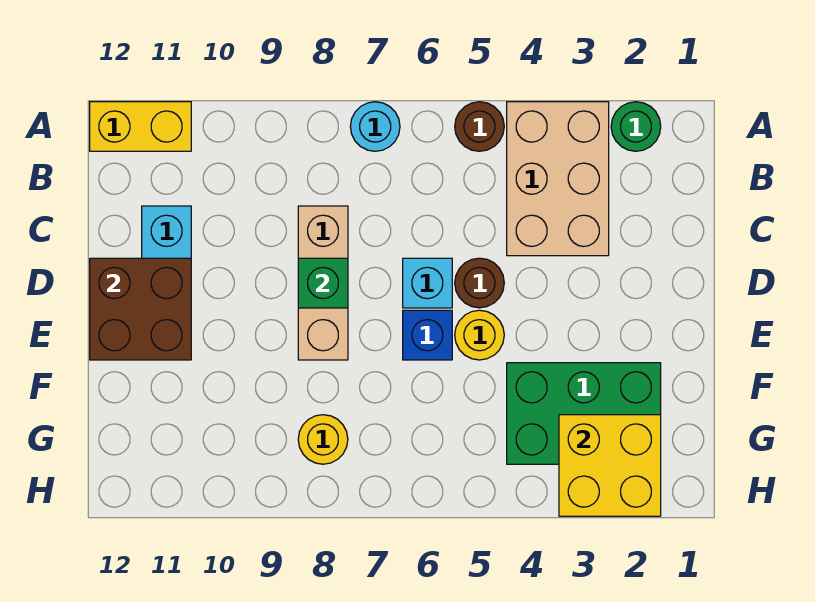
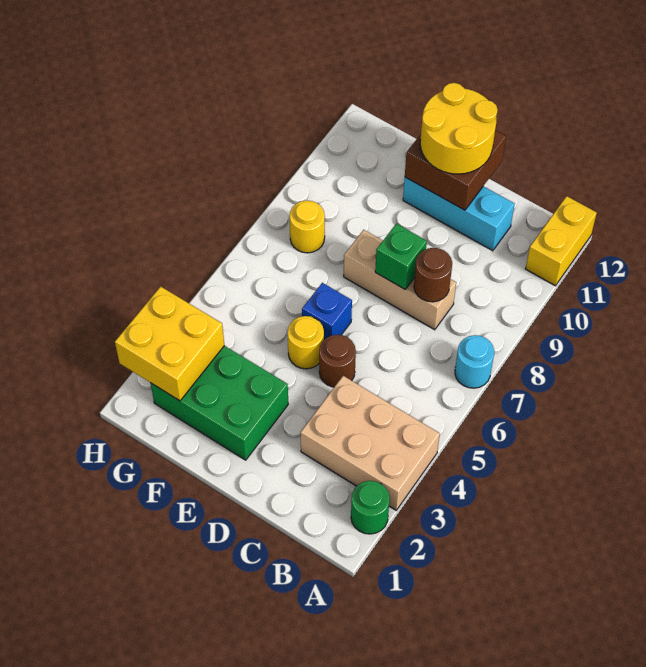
brown 1x1 round brick [455,102,504,151] -> brown 1x1 round brick moved to [414,248,452,302]
cyan 1x1 brick [403,258,452,308] -> none
none -> yellow 2x2 round brick [420,83,498,174]
green 2x3 brick [507,363,661,464] -> green 2x3 brick turned to [151,346,288,460]

